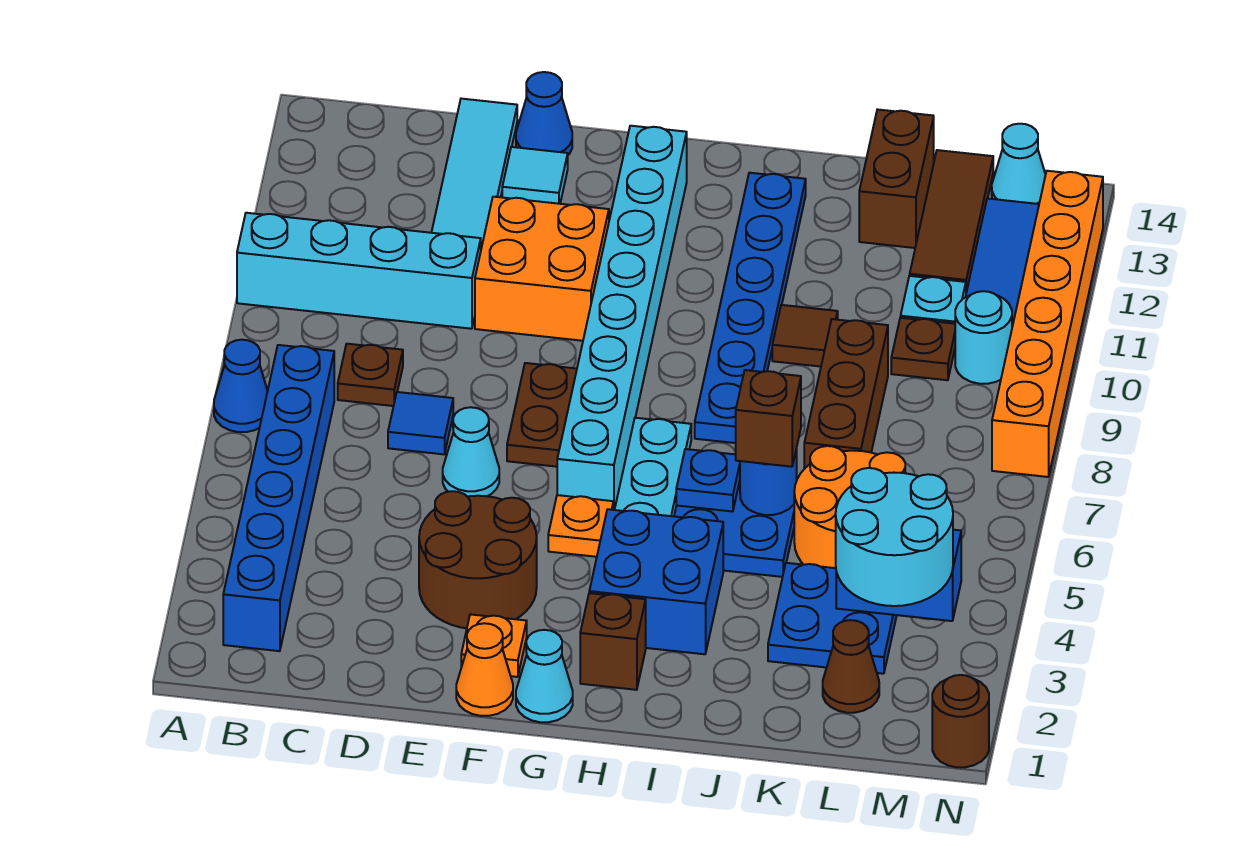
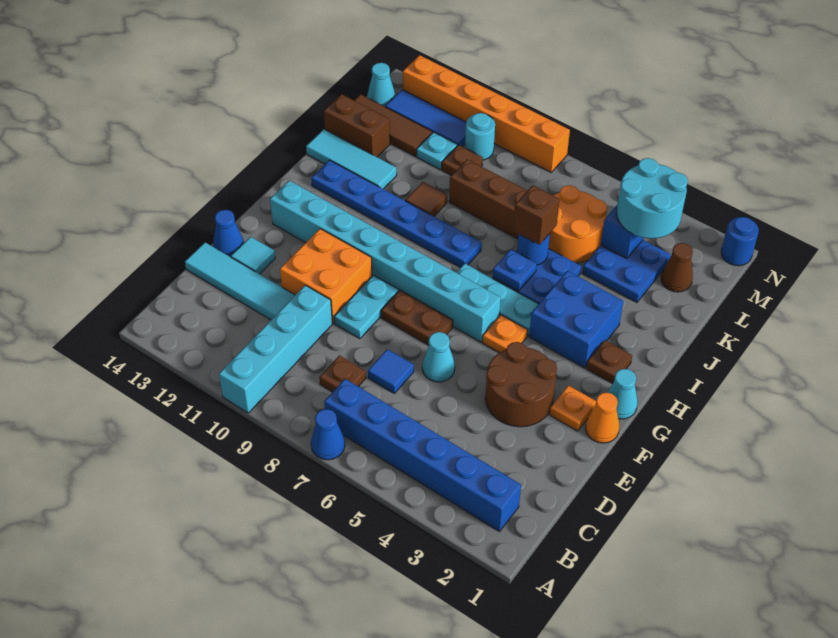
none -> cyan 1x2 plate [334,275,399,339]
brown 1x1 brick [580,593,646,690] -> brown 1x1 plate [586,340,632,384]
none -> cyan 1x3 tile [306,129,397,189]
brown 1x1 round brick [932,675,989,767] -> blue 1x1 round brick [721,217,759,266]

